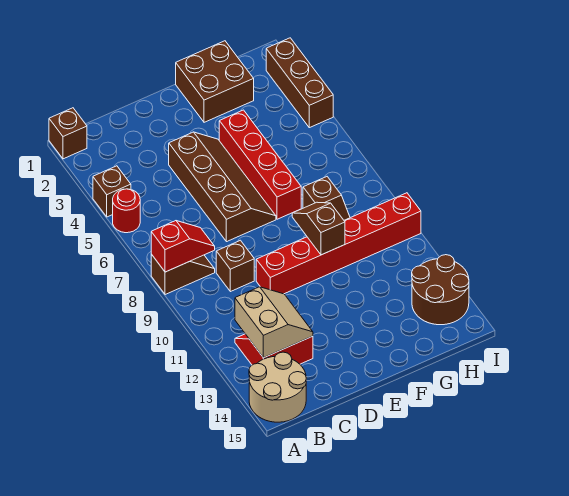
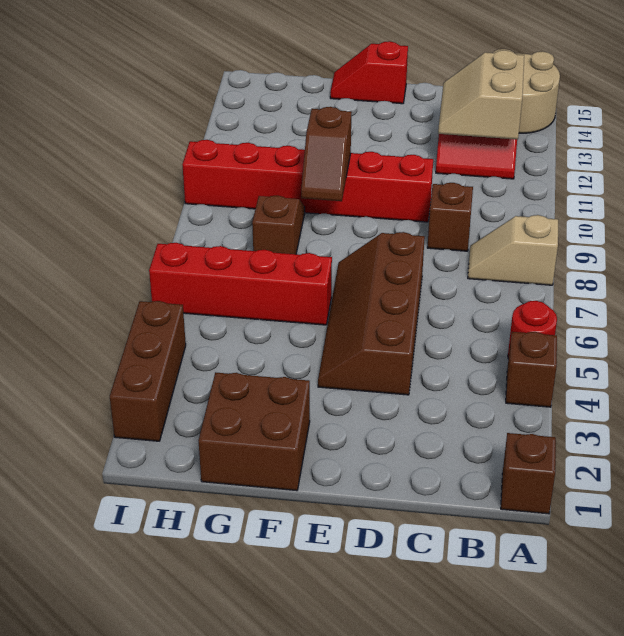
brown 1x2 slope [151,254,215,295] -> tan 1x2 slope [468,215,558,285]
red 1x2 slope [151,221,215,272] -> red 1x2 slope moved to [330,41,408,104]
red 1x4 brick [219,110,301,219] -> red 1x4 brick turned to [149,243,332,325]
brown 2x2 round brick [412,255,469,325] -> none

